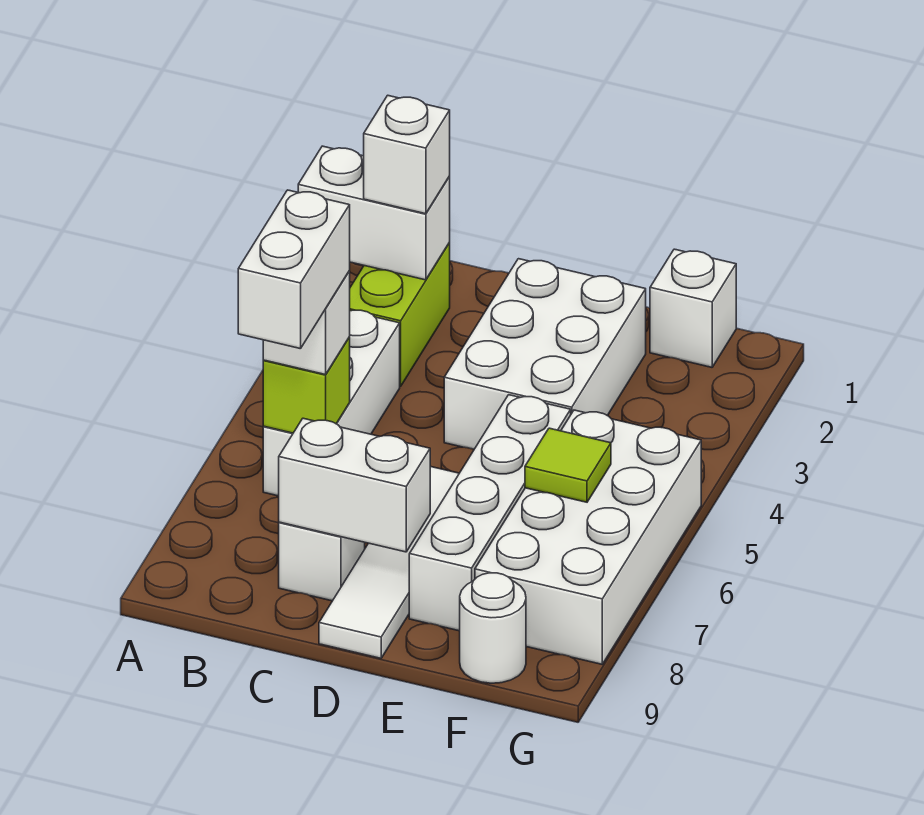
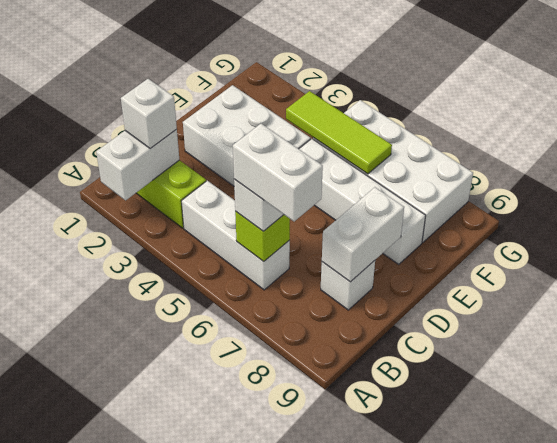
white 1x4 tile [319,467,459,658] -> none
white 1x1 brick [650,249,736,367] -> none
lime 1x1 tile [525,428,611,502] -> lime 1x3 tile [286,91,392,174]
white 1x1 round brick [460,573,526,683] -> none

